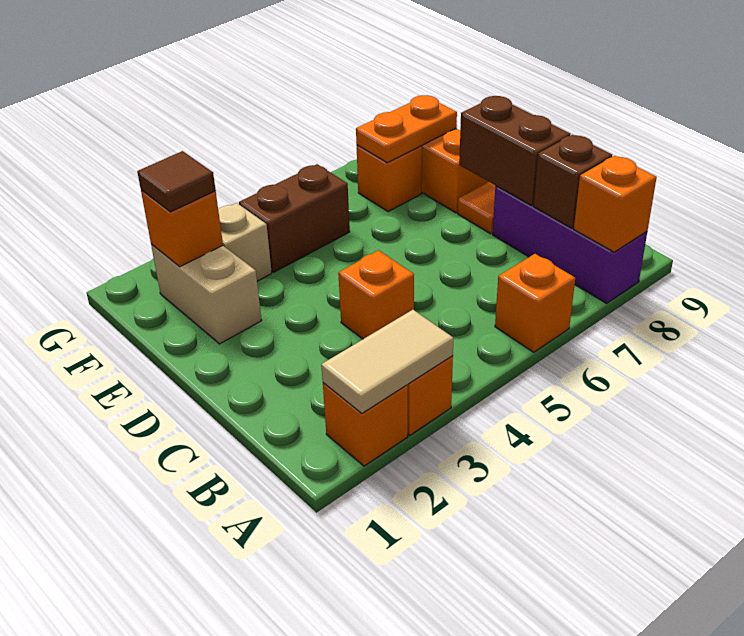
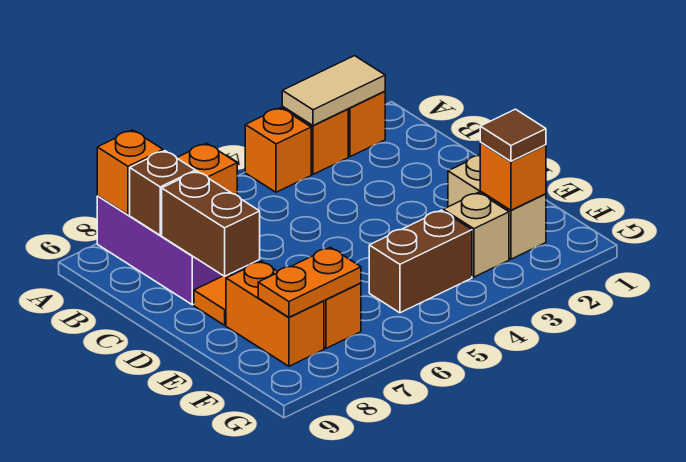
orange 1x1 brick [338,250,414,339] -> orange 1x1 brick moved to [245,108,311,192]

